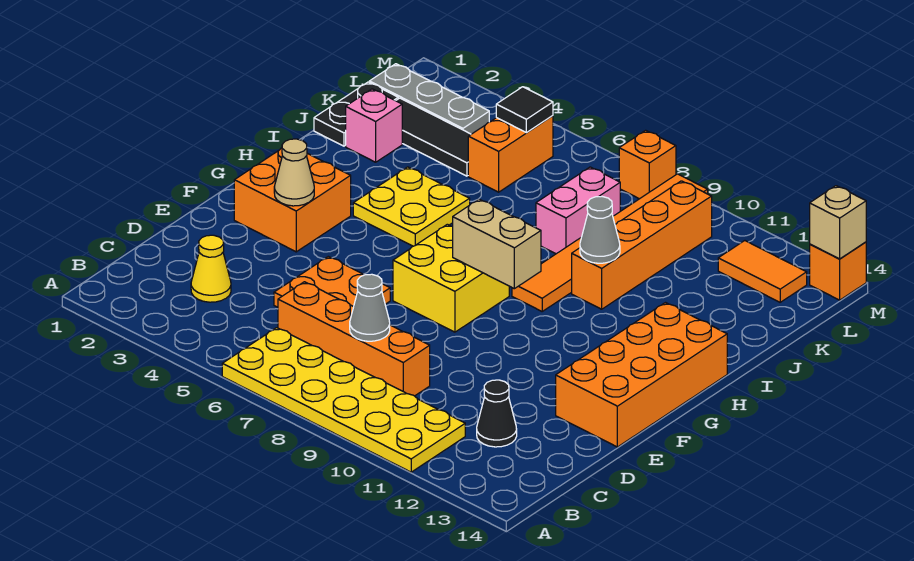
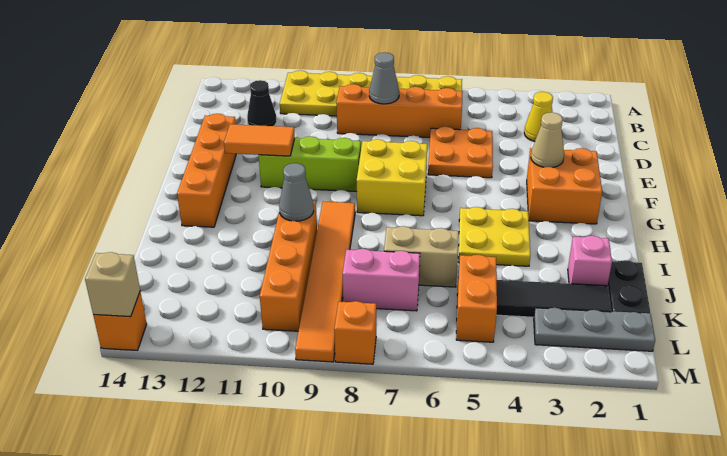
orange 2x4 brick [556,303,727,447] -> orange 1x4 brick [177,114,236,227]
none -> lime 1x3 brick [259,136,361,192]
tan 1x2 brick [453,199,541,289] -> tan 1x2 brick moved to [384,226,459,287]
pink 1x2 brick [536,167,620,254] -> pink 1x2 brick turned to [343,249,420,311]
black 1x1 tile [496,87,553,133] -> none
orange 1x2 tile [718,241,807,302] -> orange 1x2 tile moved to [224,124,295,156]

